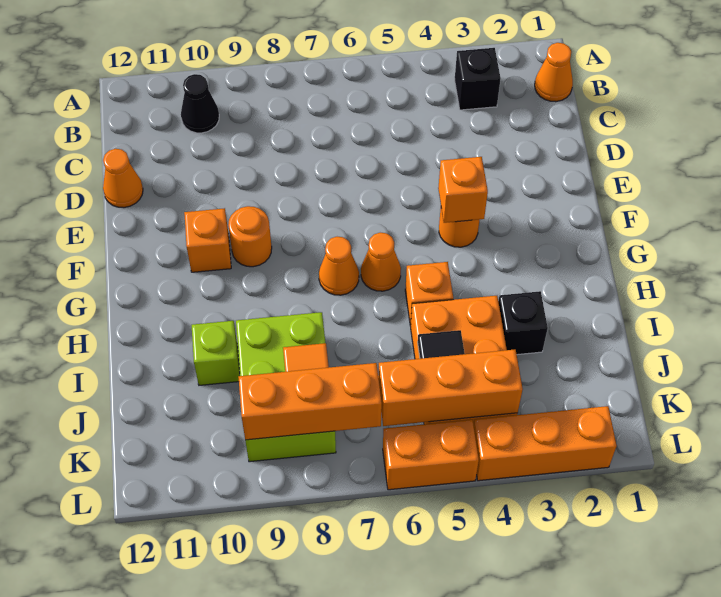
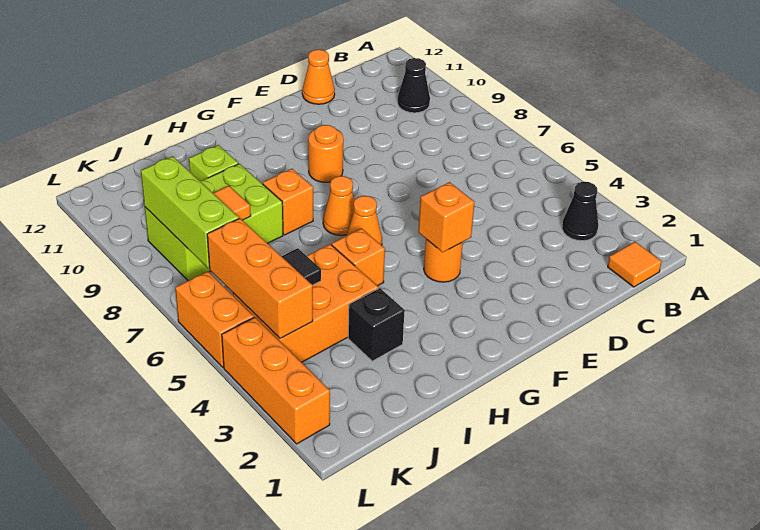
orange 1x1 cone [535,43,573,102] -> orange 1x1 tile [608,242,662,287]
black 1x1 brick [455,48,501,110] -> black 1x1 cone [562,182,598,241]
orange 1x1 brick [184,208,231,272] -> orange 1x1 brick moved to [263,169,313,235]
orange 1x3 brick [238,363,382,440] -> lime 1x3 brick [141,156,239,268]

